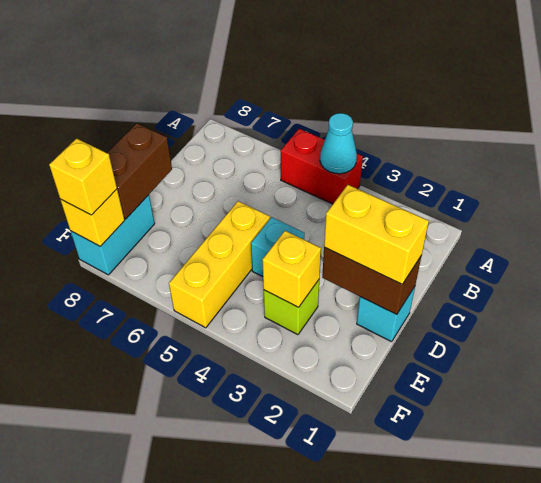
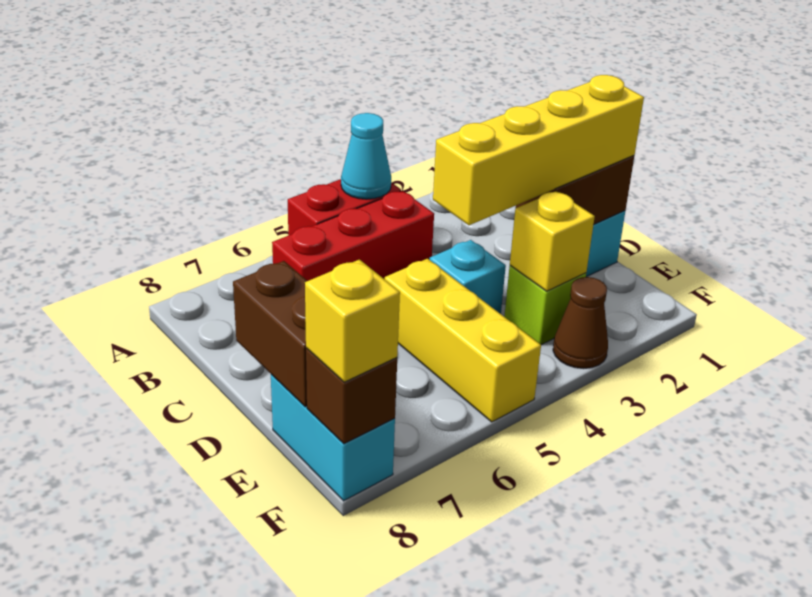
none -> red 1x3 brick [272,191,434,281]
yellow 1x2 brick [324,185,429,284] -> yellow 1x4 brick [433,75,644,225]
none -> brown 1x1 cone [553,277,608,369]
yellow 1x1 brick [60,189,125,246] -> brown 1x1 brick [306,348,397,444]

